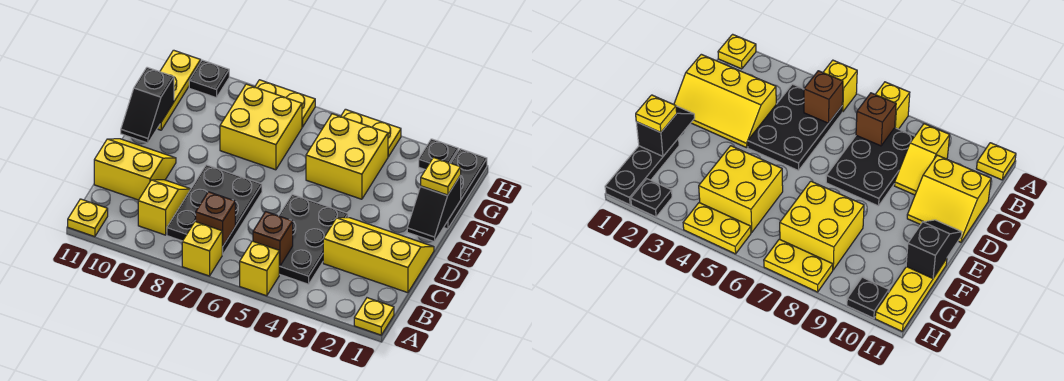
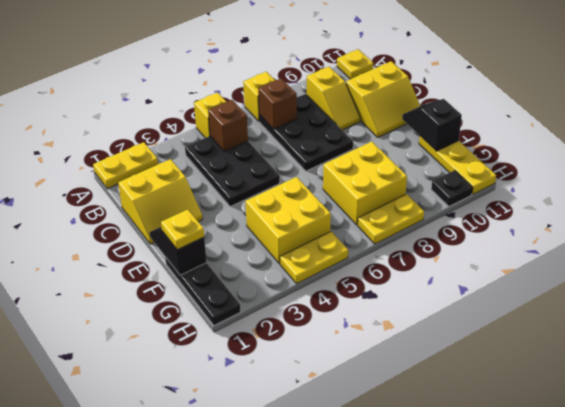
yellow 1x1 plate [354,298,394,335] -> yellow 1x2 plate [93,142,158,189]
yellow 2x3 slope [323,218,434,293] -> yellow 2x2 slope [118,159,203,244]
black 1x1 plate [419,139,458,170] -> none

